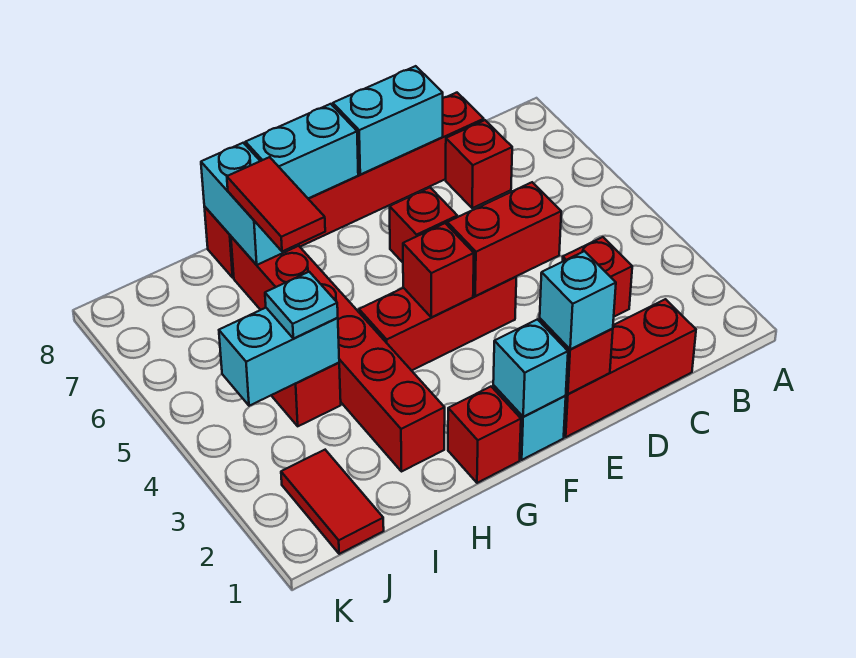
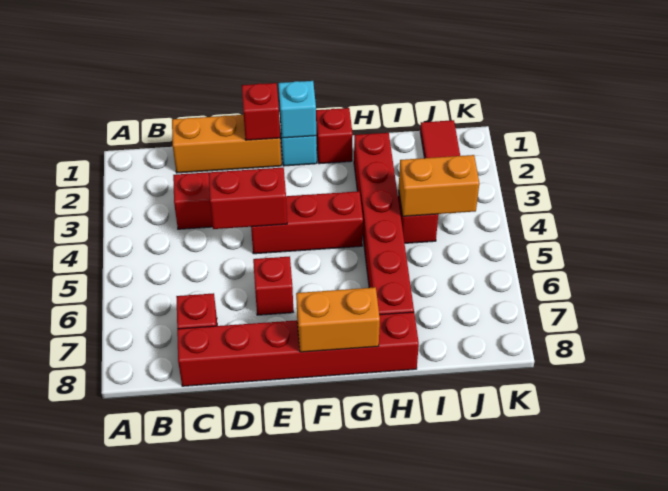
red 1x3 brick [564,299,696,437] -> orange 1x3 brick [172,115,281,173]
cyan 1x2 brick [333,66,443,175] -> none
cyan 1x1 brick [540,251,616,349] -> none
red 1x1 brick [403,223,474,317] -> none
cyan 1x2 brick [246,104,358,199] -> orange 1x2 brick [296,287,380,352]
red 1x2 tile [227,157,325,252] -> none
cyan 1x2 brick [201,143,299,265] -> none
cyan 1x2 brick [219,308,339,406] -> orange 1x2 brick [399,155,479,216]
cyan 1x1 plate [265,272,338,339] -> none

